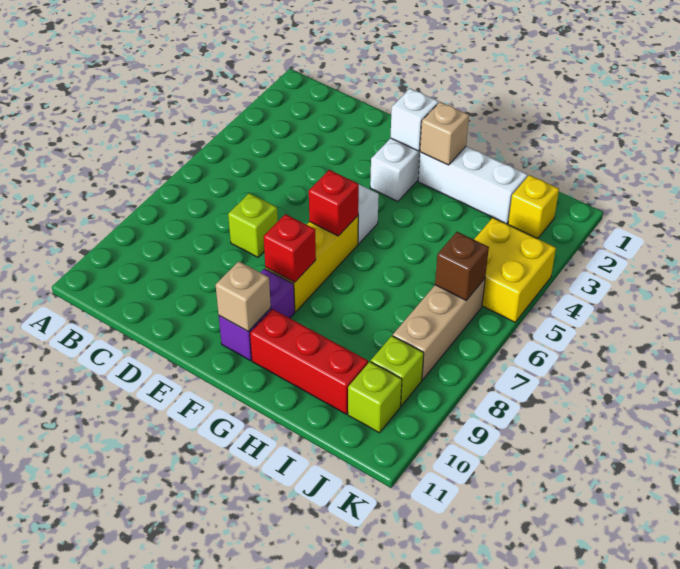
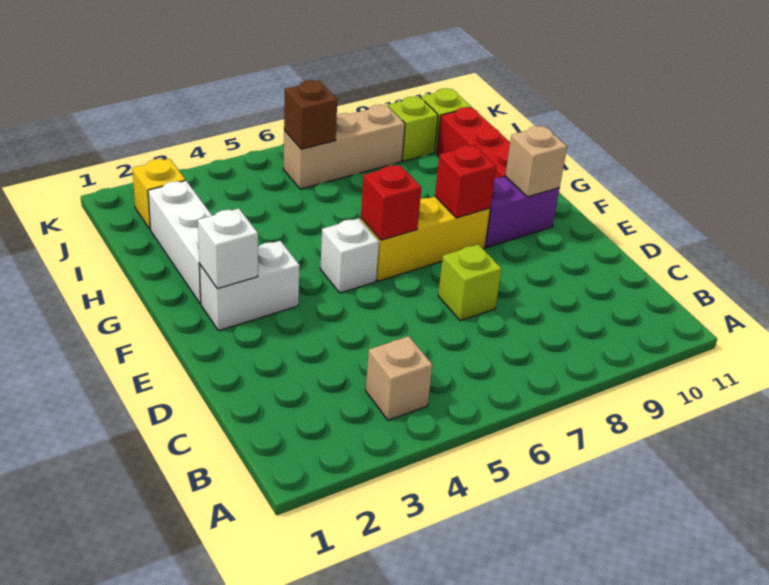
tan 1x1 brick [420,102,469,165] -> tan 1x1 brick moved to [366,336,433,420]
yellow 2x2 brick [474,218,556,322] -> none

